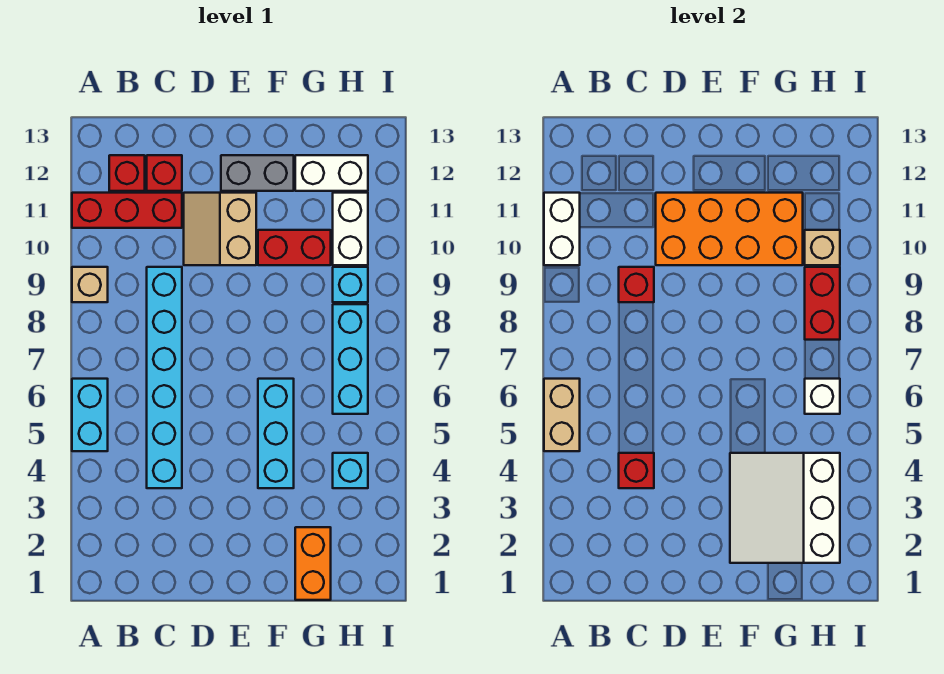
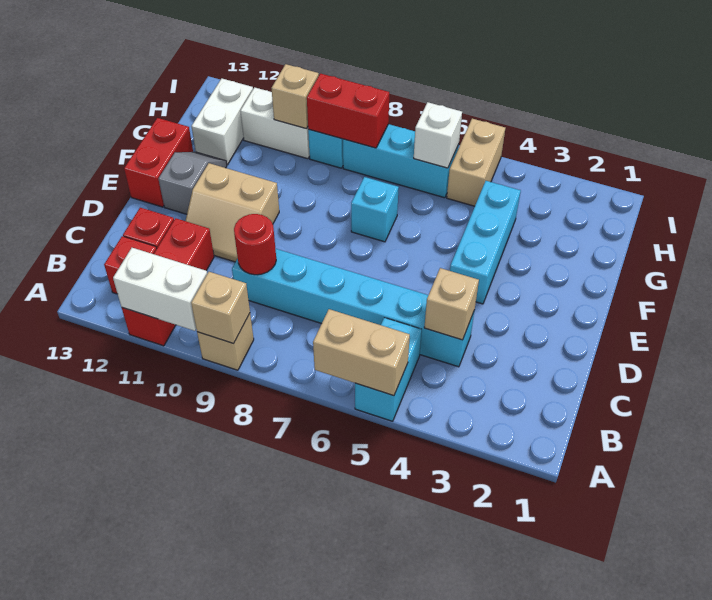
cyan 1x2 brick [72,379,108,451] -> cyan 1x2 brick turned to [355,318,422,421]
none -> tan 1x1 brick [191,272,250,344]
red 1x1 brick [619,453,654,488] -> tan 1x1 brick [424,268,479,340]
red 1x1 brick [619,267,654,302] -> red 1x1 round brick [234,214,276,275]
orange 2x4 brick [656,193,803,265] -> none
grey 1x2 brick [221,155,294,191] -> grey 1x2 slope [159,152,227,214]
white 3x3 slope [730,453,840,563] -> none
cyan 1x3 brick [258,379,294,488] -> cyan 1x3 brick turned to [450,181,521,304]
red 1x2 brick [258,230,331,265] -> red 1x2 brick moved to [124,118,193,207]
orange 1x2 brick [295,527,331,600] -> none
cyan 1x1 brick [333,453,368,488] -> cyan 1x1 brick moved to [351,177,399,242]
none -> tan 1x2 brick [447,119,505,206]

